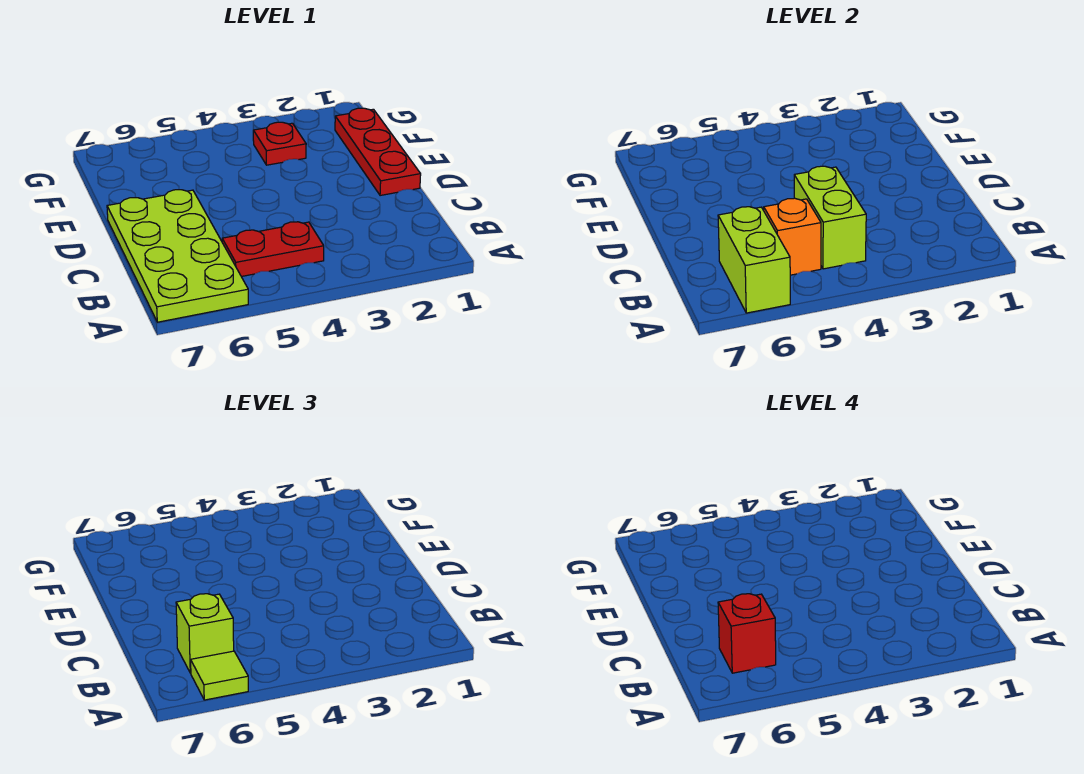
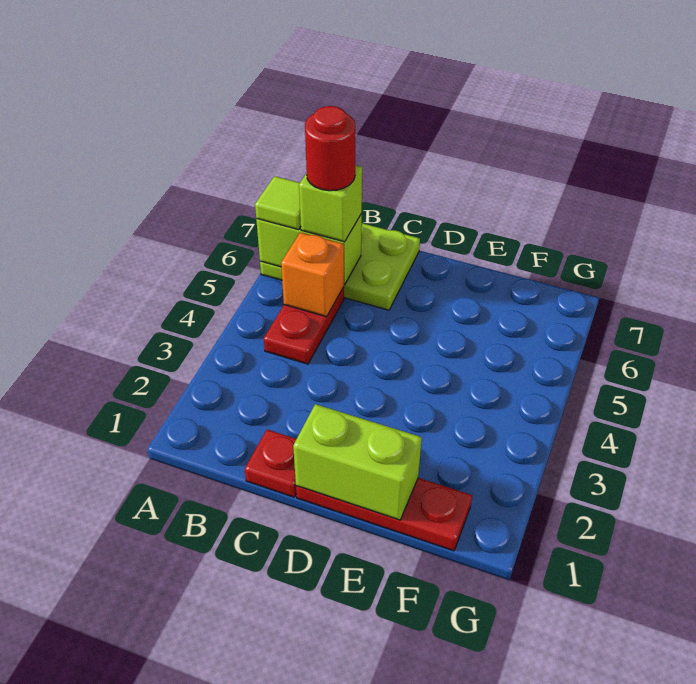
lime 2x4 plate [107,190,248,322] -> lime 2x3 plate [260,223,420,310]
lime 1x2 brick [794,166,866,269] -> lime 1x2 brick moved to [293,404,422,520]
red 1x1 brick [718,594,776,673] -> red 1x1 round brick [305,106,355,191]
red 1x1 plate [253,122,306,165] -> red 1x1 plate moved to [245,430,296,497]

